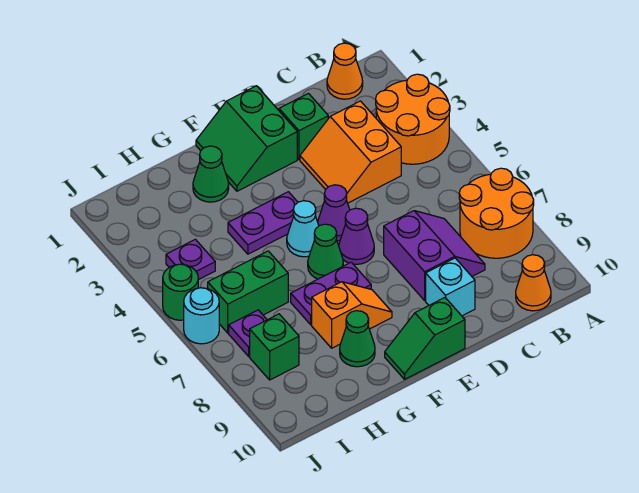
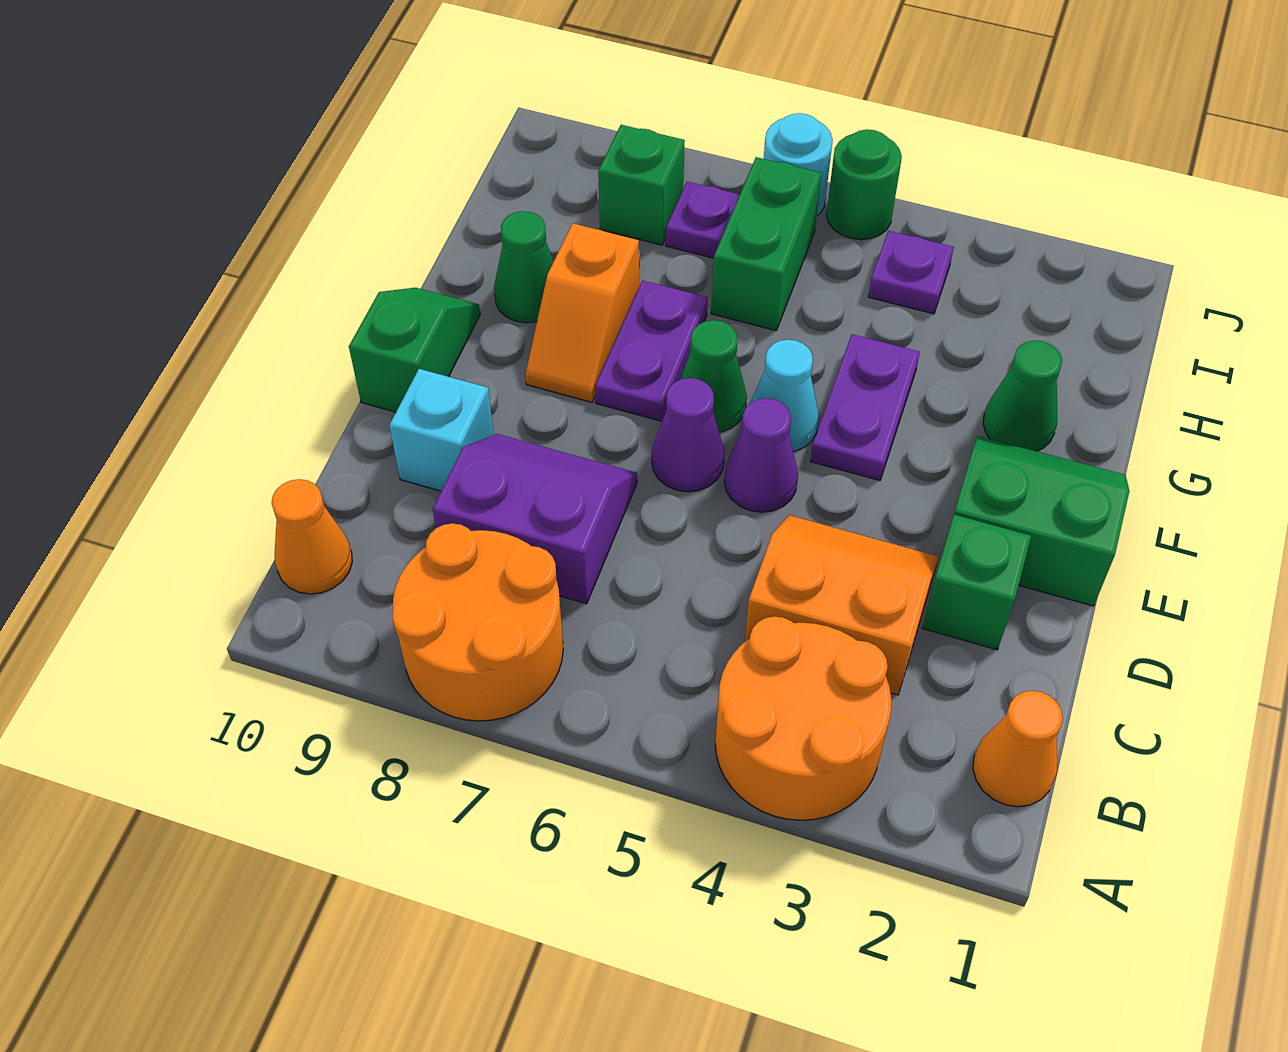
purple 2x2 slope [384,211,485,300] -> purple 2x2 slope turned to [433,434,637,604]

